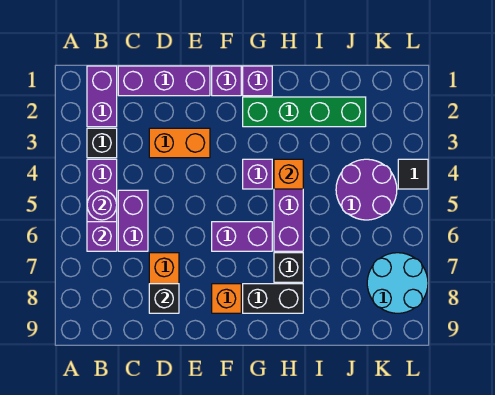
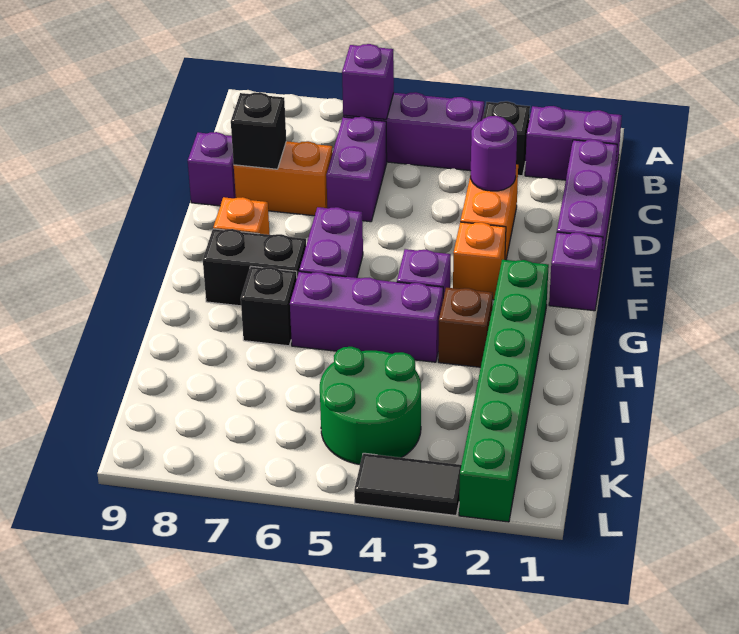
purple 1x1 round brick [87,190,117,220] -> purple 1x1 round brick moved to [471,116,517,191]
purple 1x2 brick [118,190,148,251] -> purple 1x2 brick turned to [326,117,387,222]
purple 1x1 brick [243,66,272,96] -> purple 1x1 brick moved to [188,132,236,206]
green 1x4 brick [243,97,366,127] -> green 1x6 brick [459,260,549,522]
black 1x2 brick [243,284,303,313] -> black 1x2 brick turned to [203,229,306,306]
none -> brown 1x1 brick [438,288,493,367]
orange 1x1 brick [274,159,303,189] -> orange 1x1 brick moved to [453,222,506,300]
purple 2x2 round brick [336,159,397,220] -> green 2x2 round brick [320,347,421,464]
cyan 2x2 round brick [367,253,428,313] -> none
black 1x1 tile [398,159,428,189] -> black 1x2 tile [354,453,461,516]

